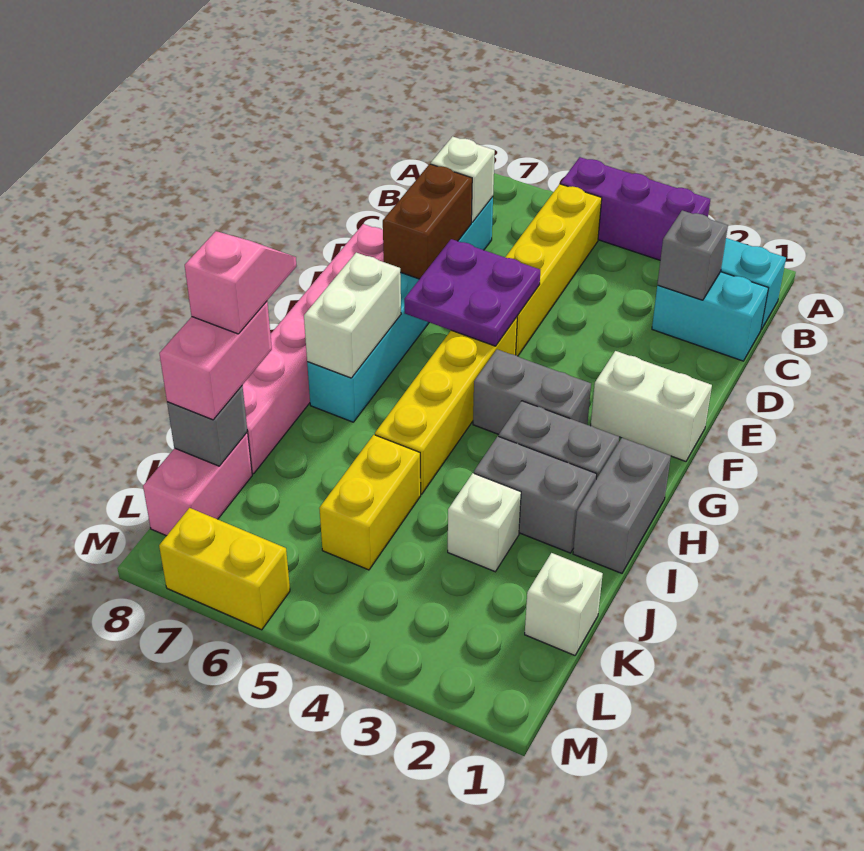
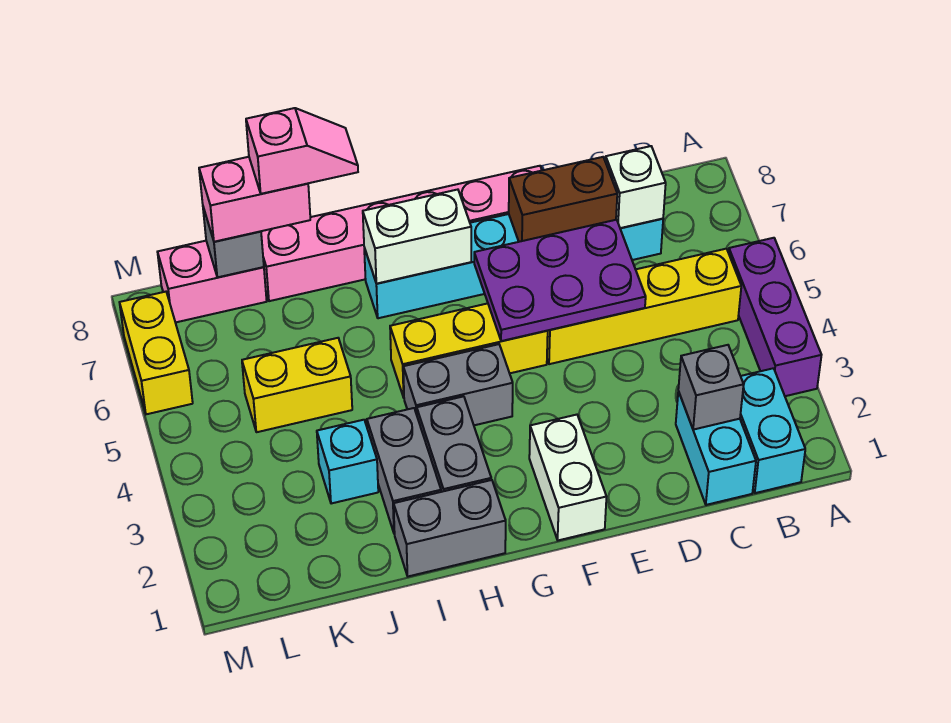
purple 2x2 plate [404,239,540,346] -> purple 2x3 plate [474,220,646,341]
yellow 1x4 brick [375,317,517,494] -> yellow 1x3 brick [390,303,548,398]
grey 1x2 brick [473,349,591,434] -> grey 1x2 brick turned to [403,344,513,425]
white 1x1 brick [448,473,521,572] -> cyan 1x1 brick [317,420,378,504]
white 1x1 brick [525,553,603,655] -> none

